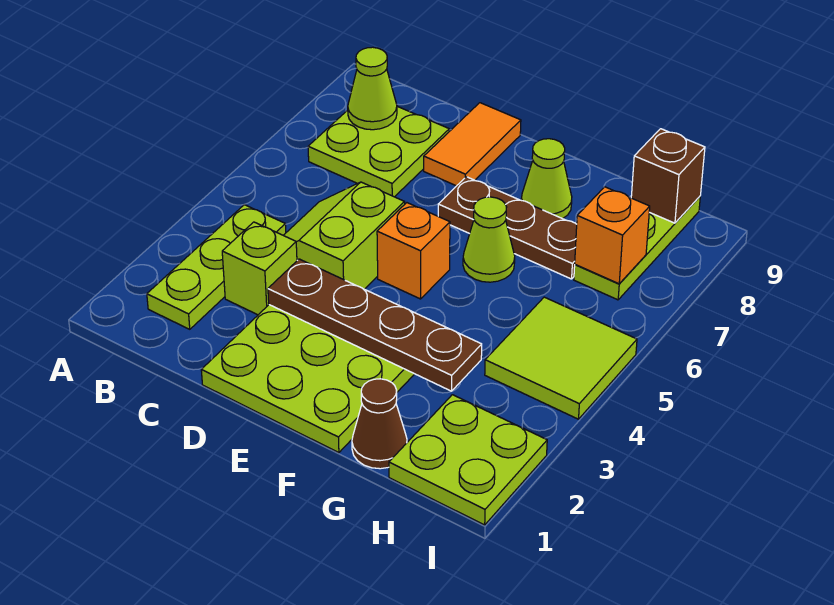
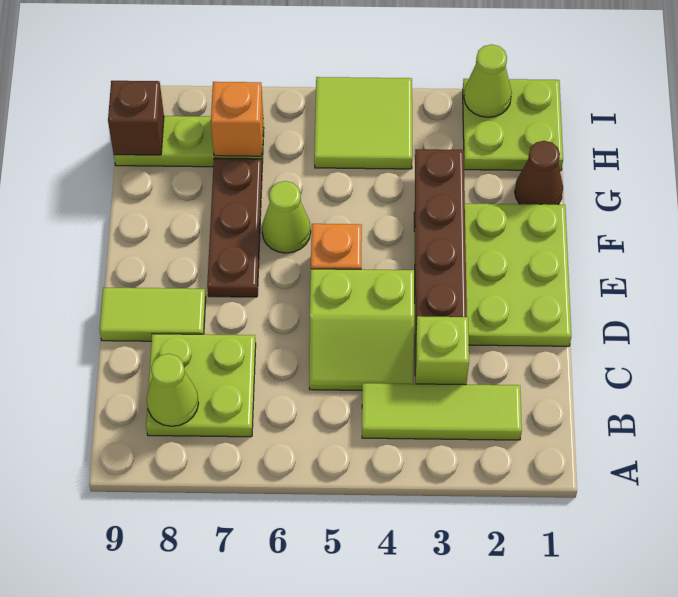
lime 1x3 plate [147,205,286,329] -> lime 1x3 tile [362,383,522,440]
orange 1x2 tile [424,103,521,186] -> lime 1x2 tile [100,287,206,341]
lime 1x1 cone [521,139,572,219] -> lime 1x1 cone moved to [464,45,512,117]

